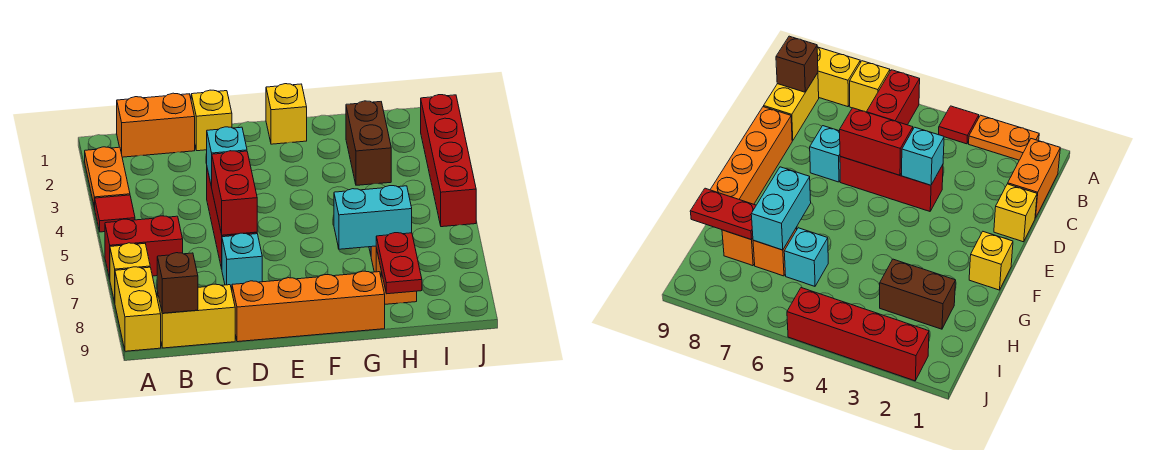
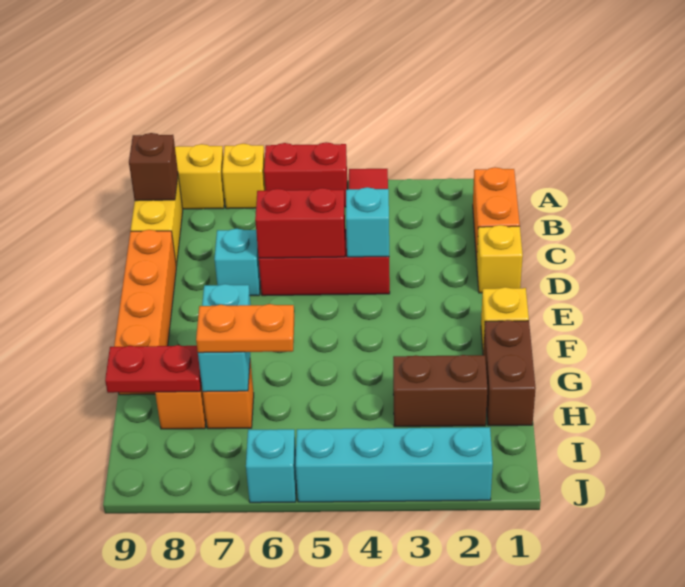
orange 1x2 plate [85,147,130,208] -> orange 1x2 plate moved to [196,304,294,353]
red 1x2 brick [105,216,183,279] -> red 1x2 brick turned to [264,142,347,207]
none -> brown 1x2 brick [483,320,536,426]
cyan 1x1 brick [784,228,828,286] -> cyan 1x1 brick moved to [246,429,297,503]
red 1x4 brick [421,95,476,227] -> cyan 1x4 brick [296,427,493,502]

